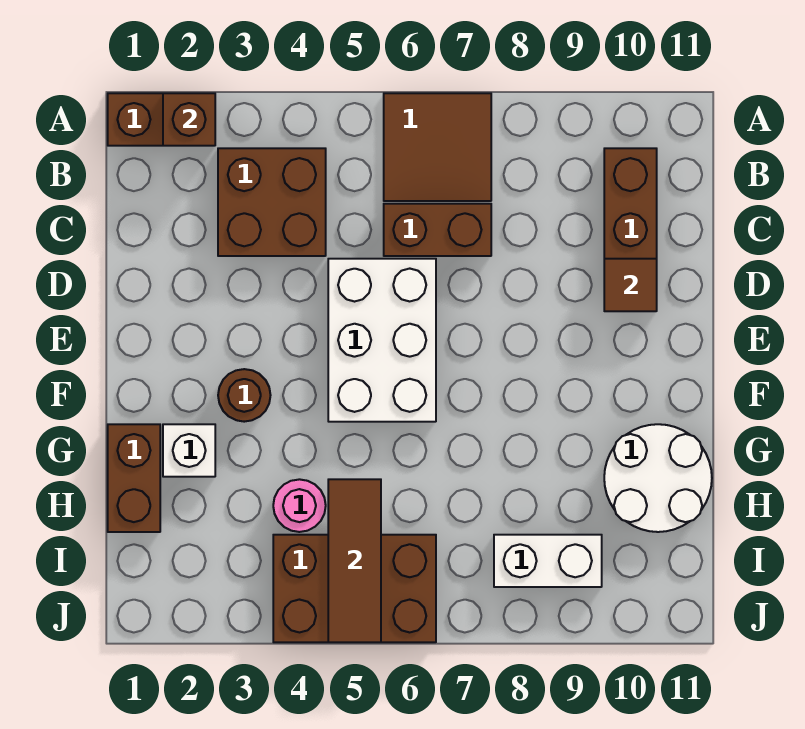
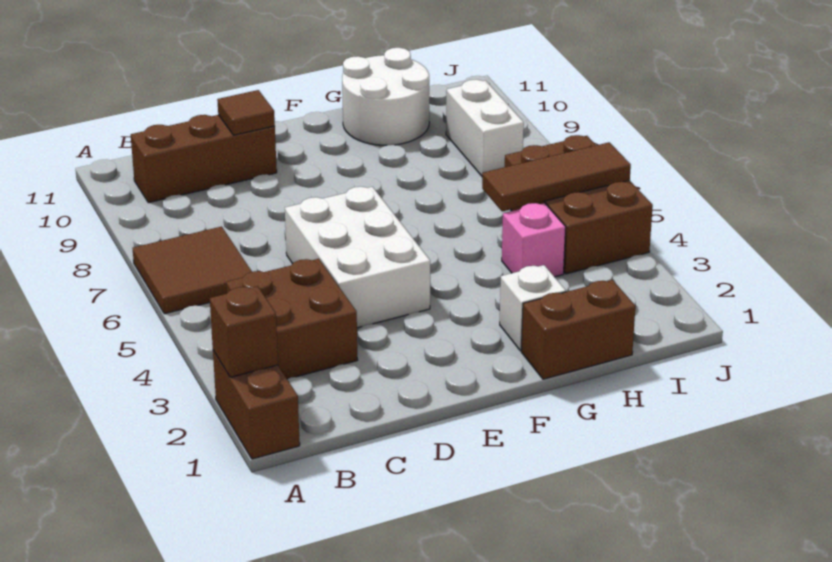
brown 1x2 brick [384,204,491,256] -> none
white 2x3 brick [328,259,436,422] -> white 2x3 brick turned to [285,187,430,328]
brown 1x1 round brick [218,369,271,422] -> none
pink 1x1 round brick [273,479,326,532] -> pink 1x1 brick [502,203,566,277]

